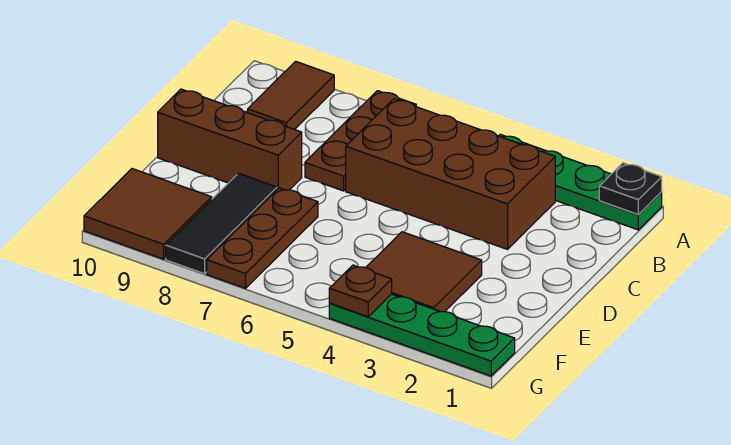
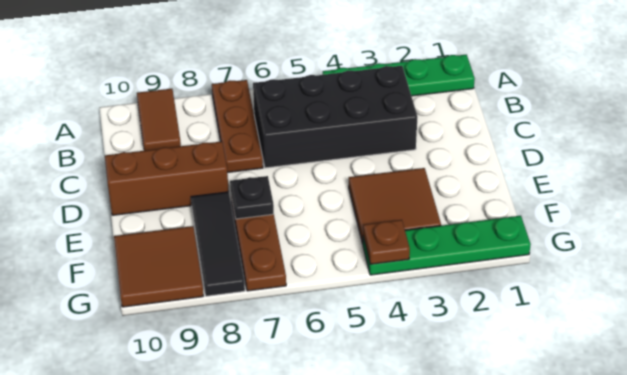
black 1x1 plate [599,163,662,215] -> black 1x1 plate moved to [230,176,274,219]
brown 2x4 brick [346,99,555,249] -> black 2x4 brick [253,66,417,168]

